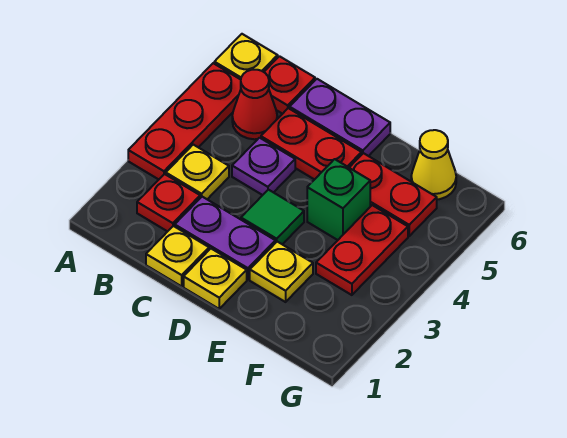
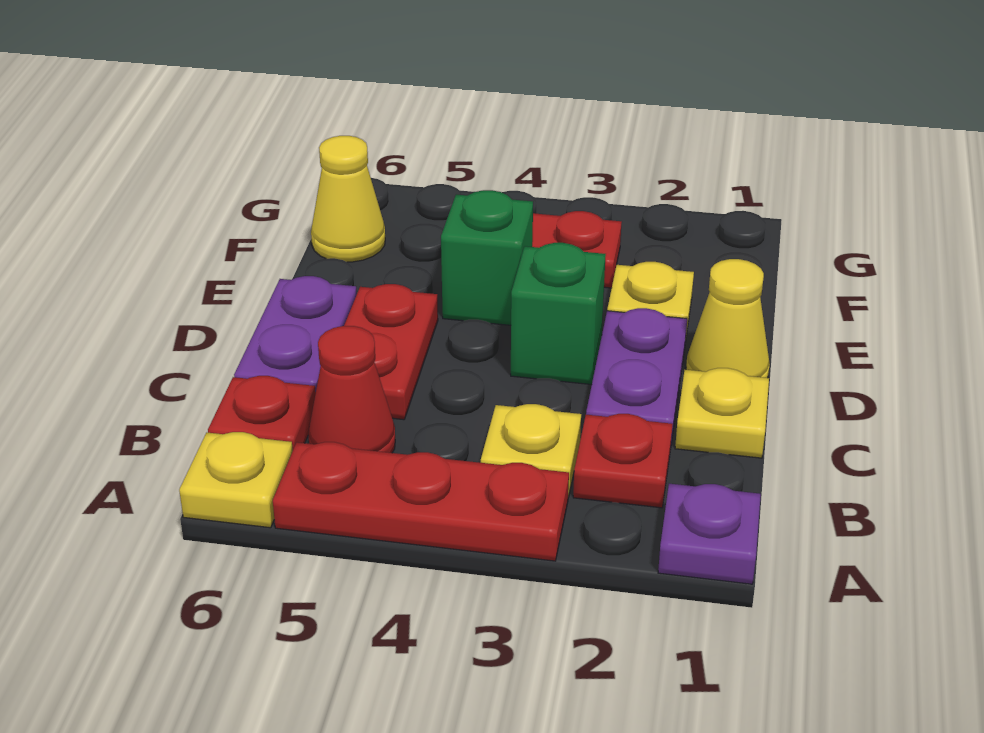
purple 1x1 plate [232,138,295,195] -> purple 1x1 plate moved to [658,484,761,584]
yellow 1x1 plate [184,249,247,309] -> yellow 1x1 cone [686,259,770,378]
green 1x1 tile [241,190,304,244] -> green 1x1 brick [511,243,606,385]
red 1x2 plate [349,153,437,236] -> none

